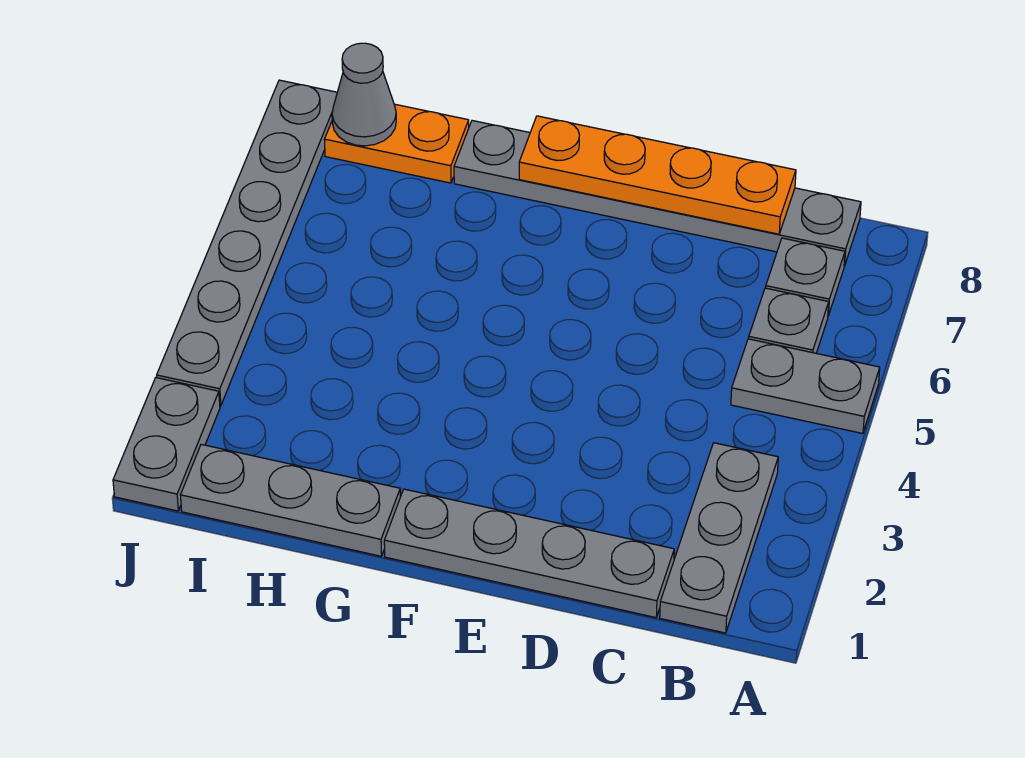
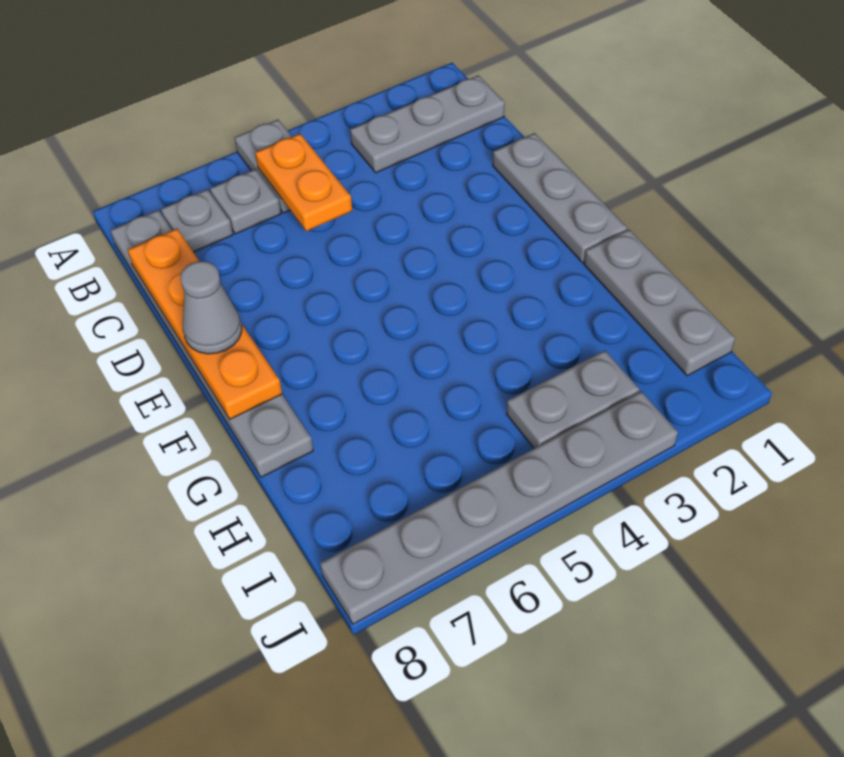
grey 1x4 plate [384,489,674,618] -> grey 1x3 plate [493,133,627,263]
orange 1x2 plate [324,104,469,183] -> orange 1x2 plate moved to [255,134,352,231]
grey 1x1 cone [332,43,396,146] -> grey 1x1 cone moved to [180,261,242,354]
grey 1x2 plate [113,378,220,511] -> grey 1x2 plate moved to [507,350,640,448]

